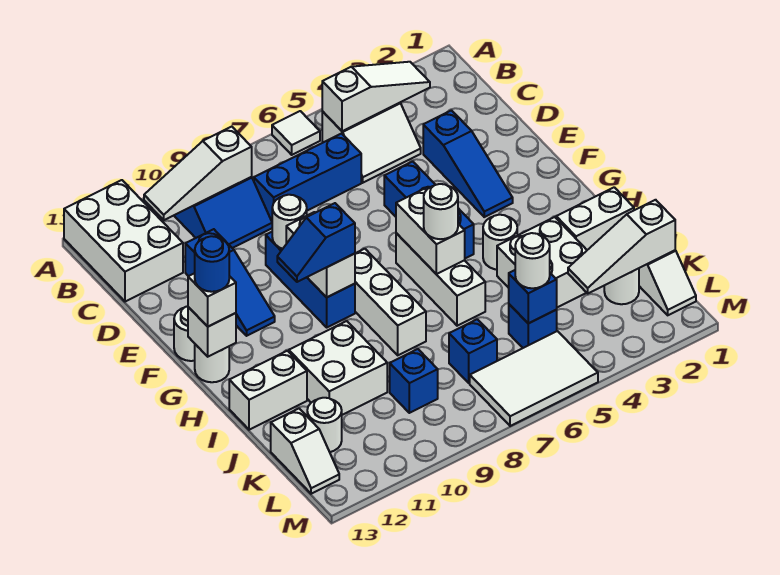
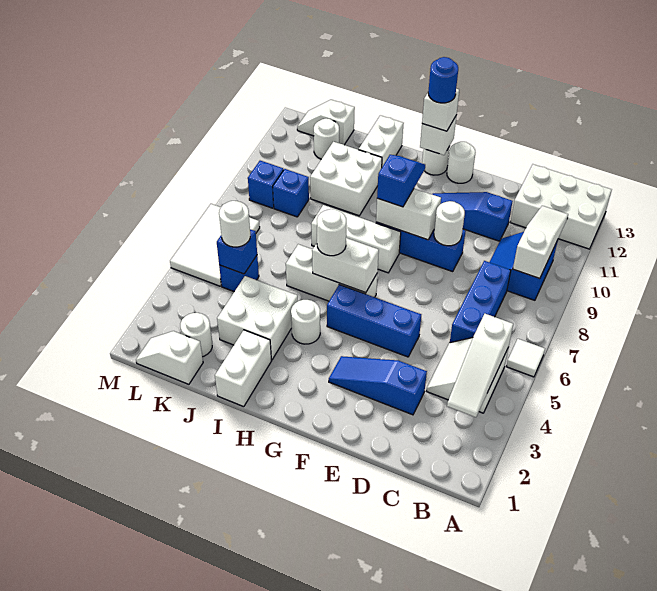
white 1x3 slope [568,200,675,293] -> none
blue 1x1 brick [449,319,497,383] -> blue 1x1 brick moved to [248,161,284,208]

